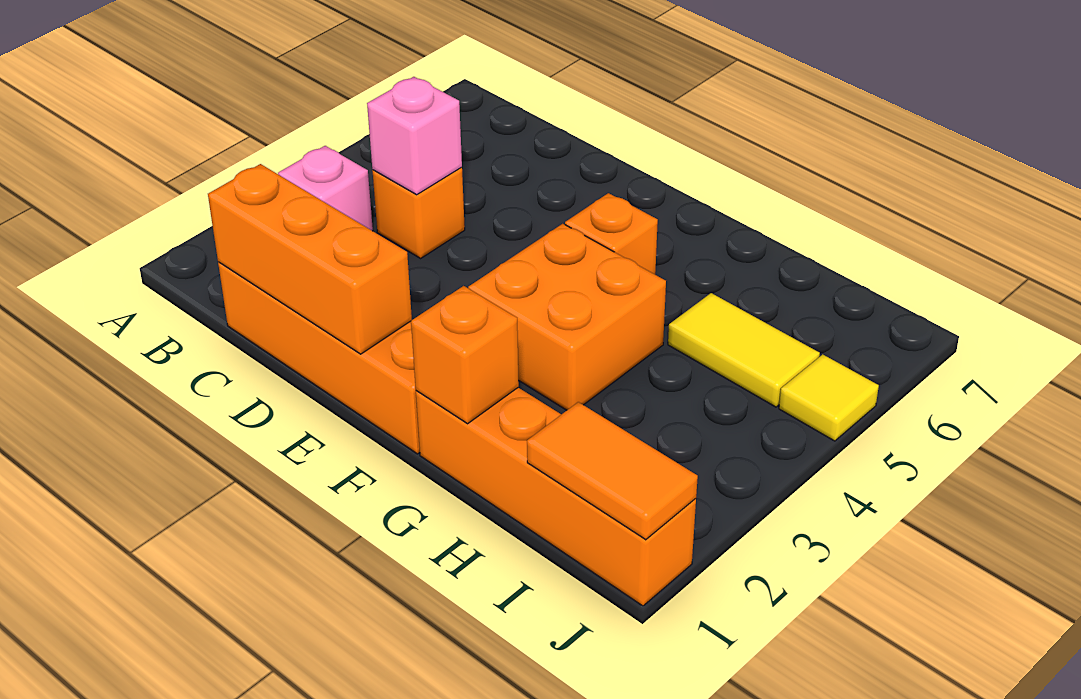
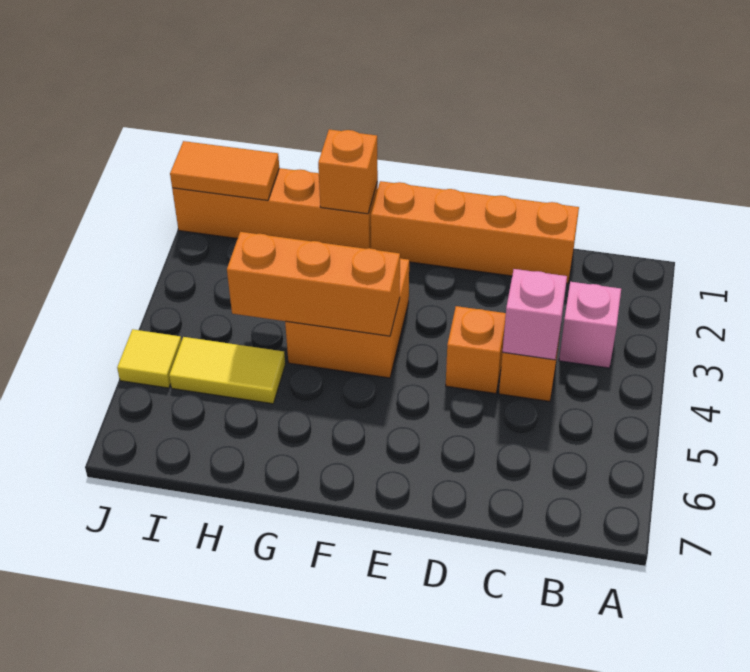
orange 1x3 brick [208,164,412,354] -> orange 1x3 brick moved to [227,232,400,336]
orange 1x1 brick [565,193,658,274] -> orange 1x1 brick moved to [446,306,506,394]

